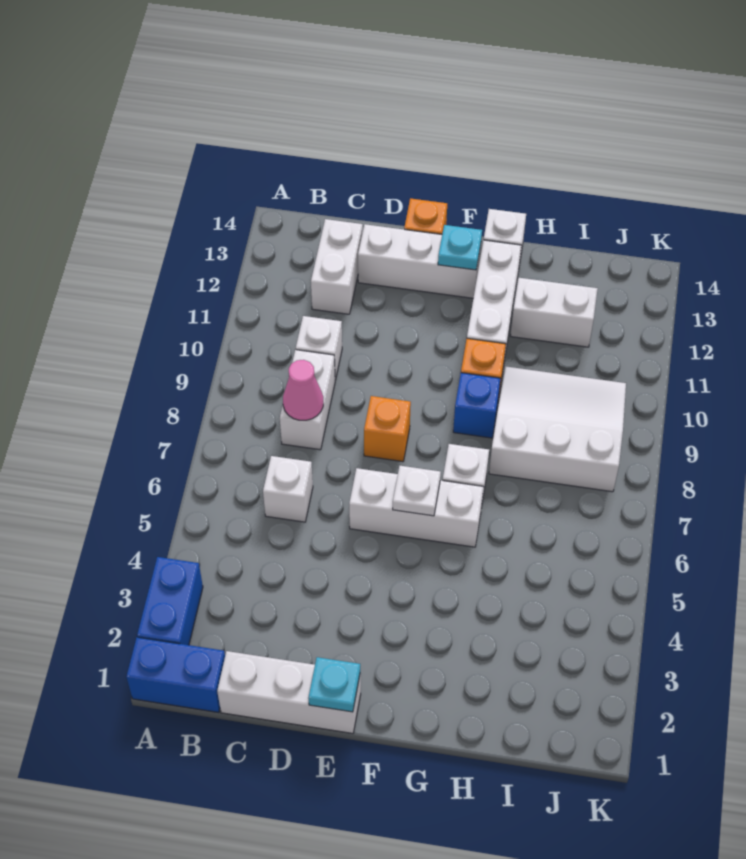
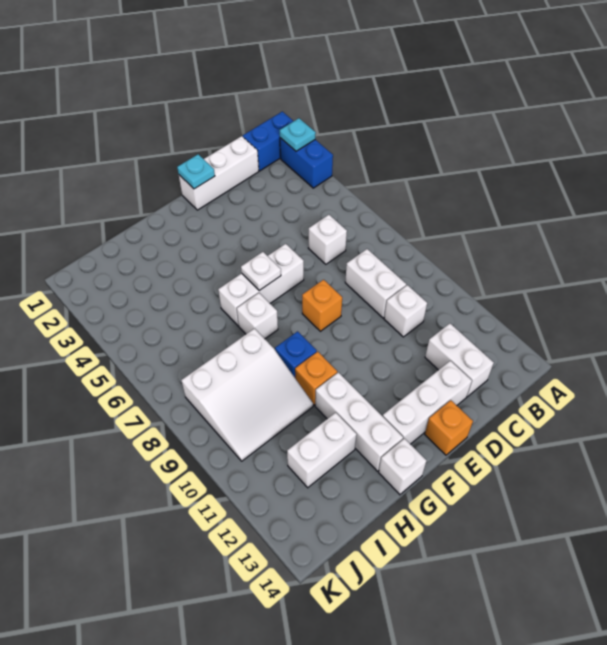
pink 1x1 cone [283,360,323,420] -> none
cyan 1x1 plate [438,225,482,270] -> cyan 1x1 plate moved to [280,118,316,151]

